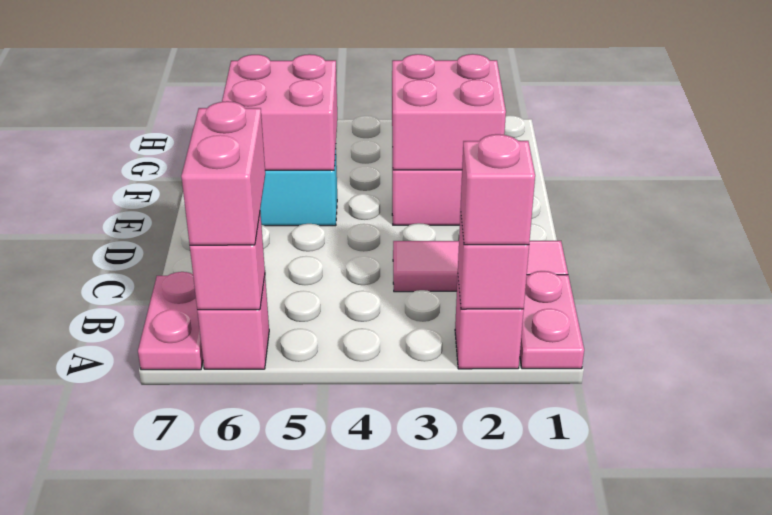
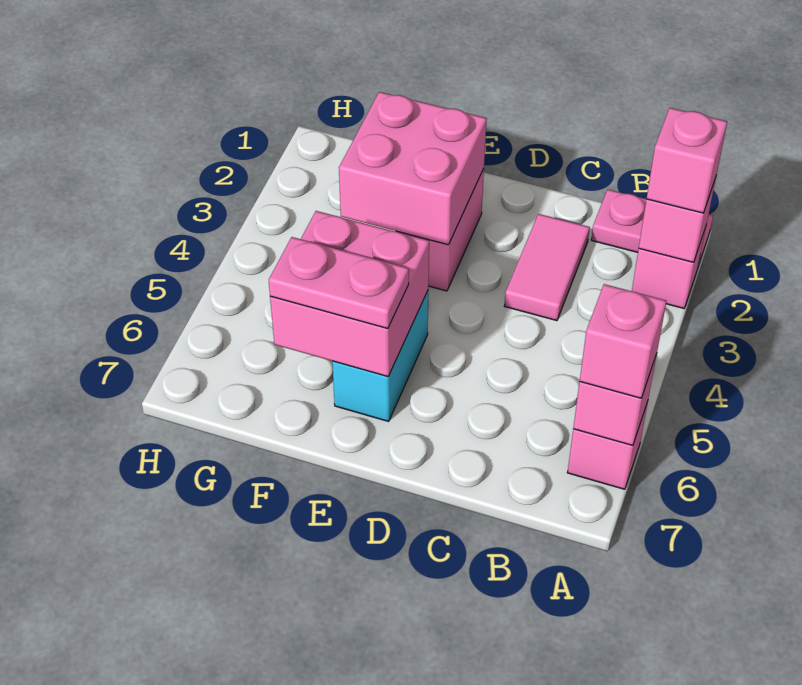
pink 1x2 brick [181,101,265,245] -> pink 1x1 brick [580,284,666,398]
pink 1x2 plate [138,272,203,370] -> pink 1x2 plate moved to [269,237,409,329]
pink 1x3 tile [393,241,568,292] -> pink 1x2 tile [504,214,590,321]

